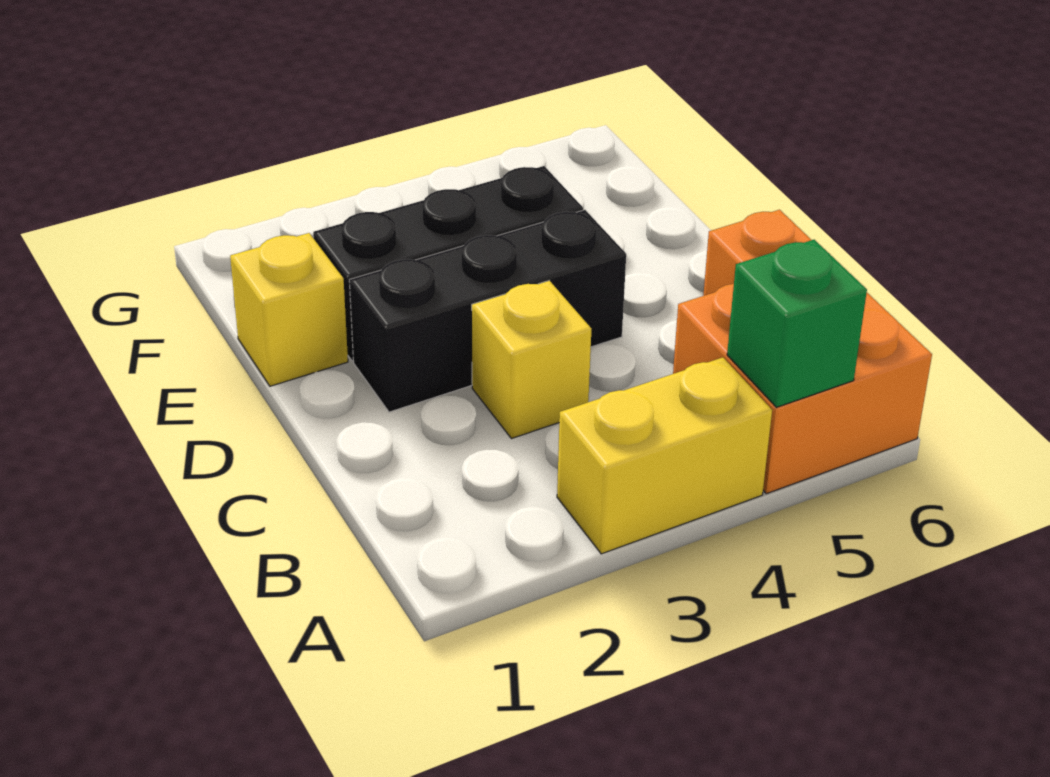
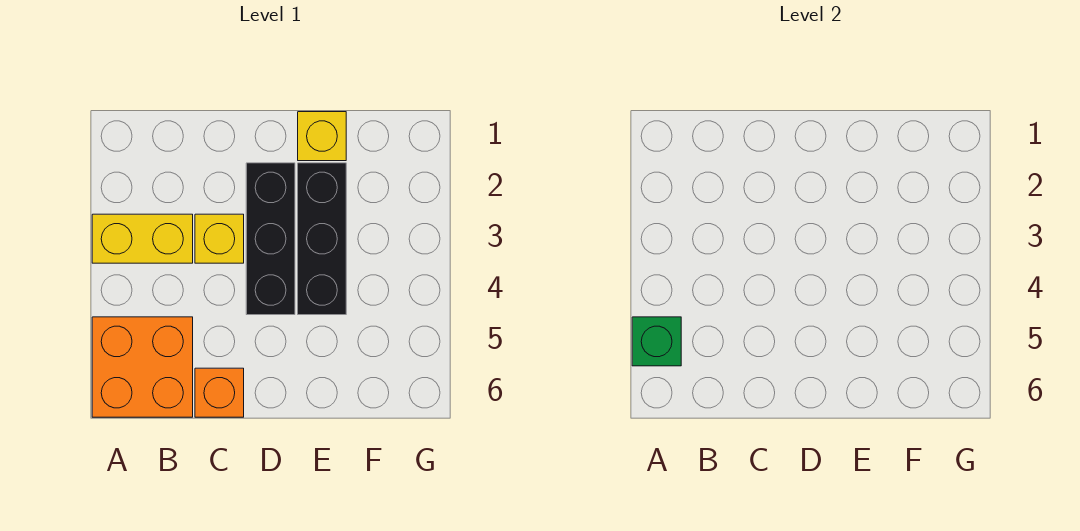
yellow 1x2 brick [557,357,772,554] -> yellow 1x2 brick turned to [92,214,193,263]

